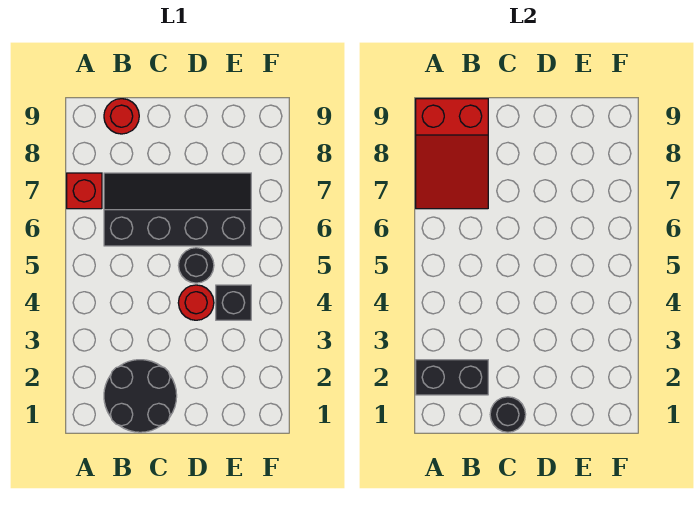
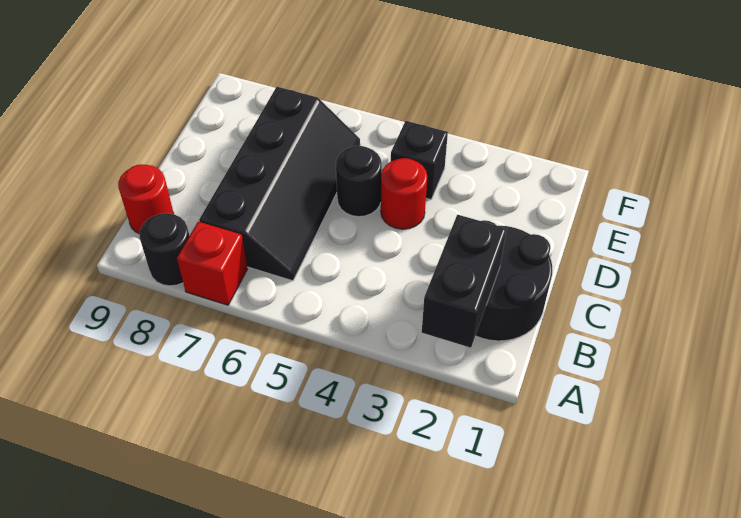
red 2x3 slope [416,99,488,209] -> none
black 2x4 slope [104,173,251,246] -> black 2x4 slope turned to [199,87,360,281]
black 1x1 round brick [490,397,526,432] -> black 1x1 round brick moved to [139,213,189,286]

